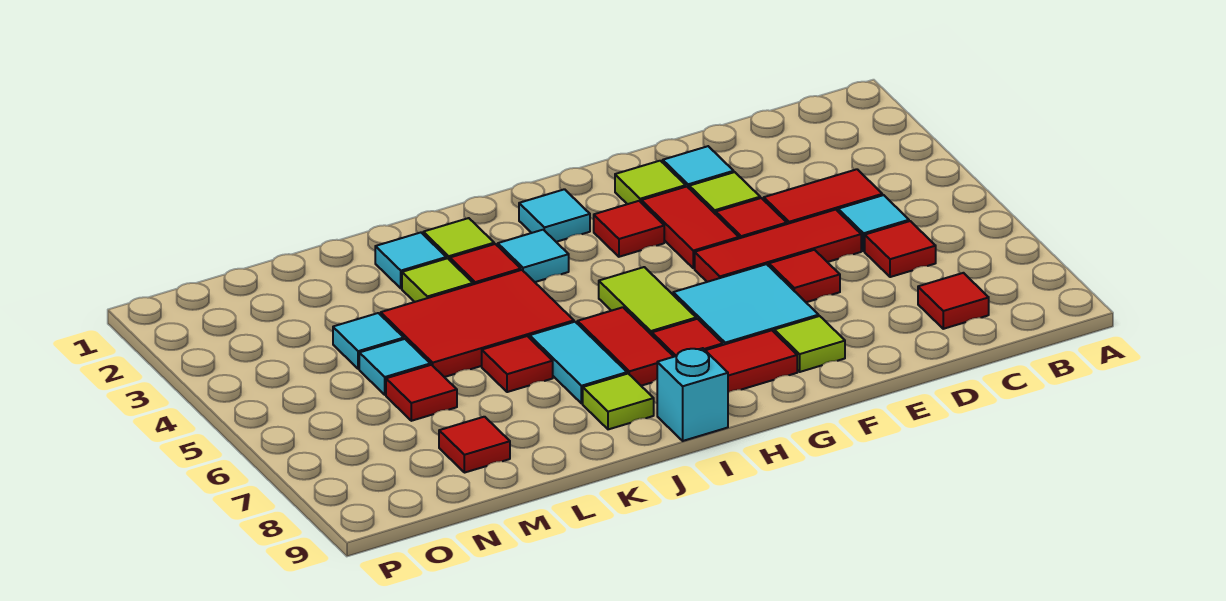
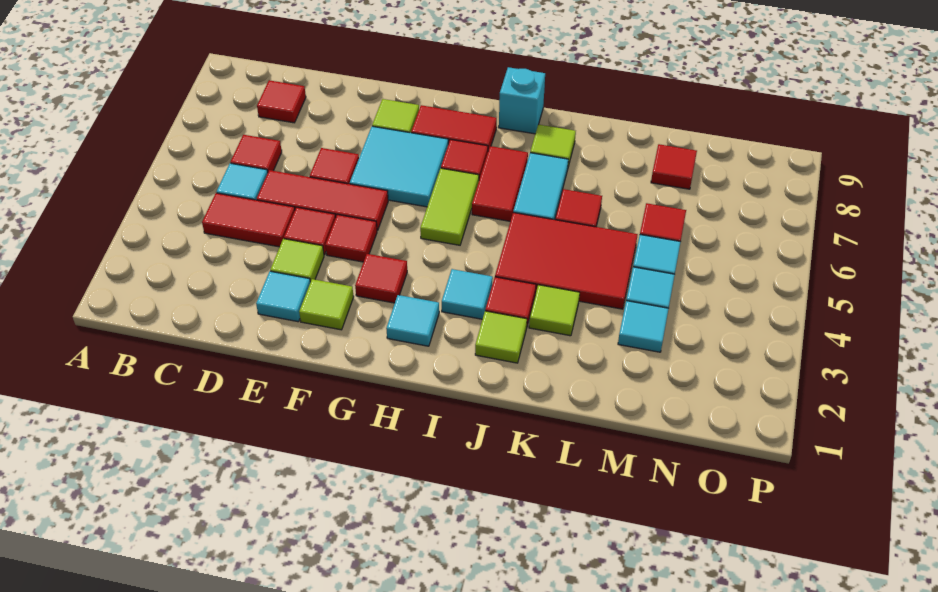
red 1x2 tile [641,187,739,268] -> red 1x1 tile [325,215,377,262]
cyan 1x1 tile [375,233,446,288] -> cyan 1x1 tile moved to [618,301,669,352]

